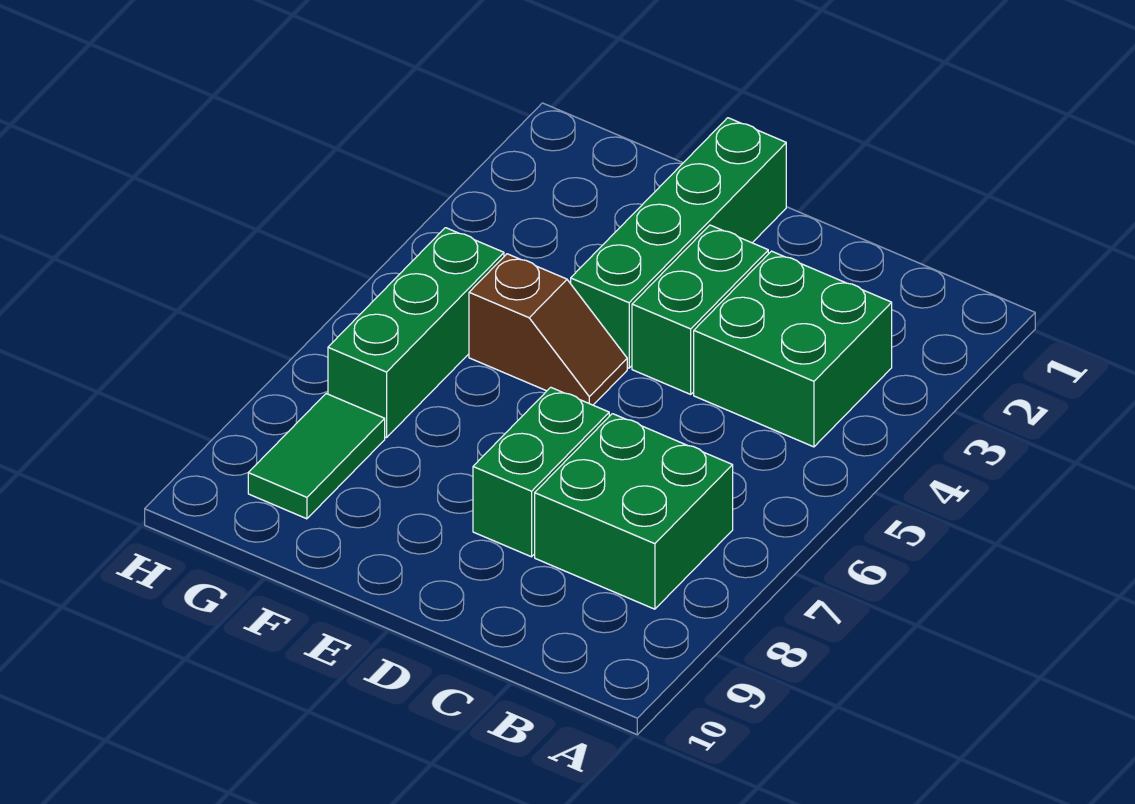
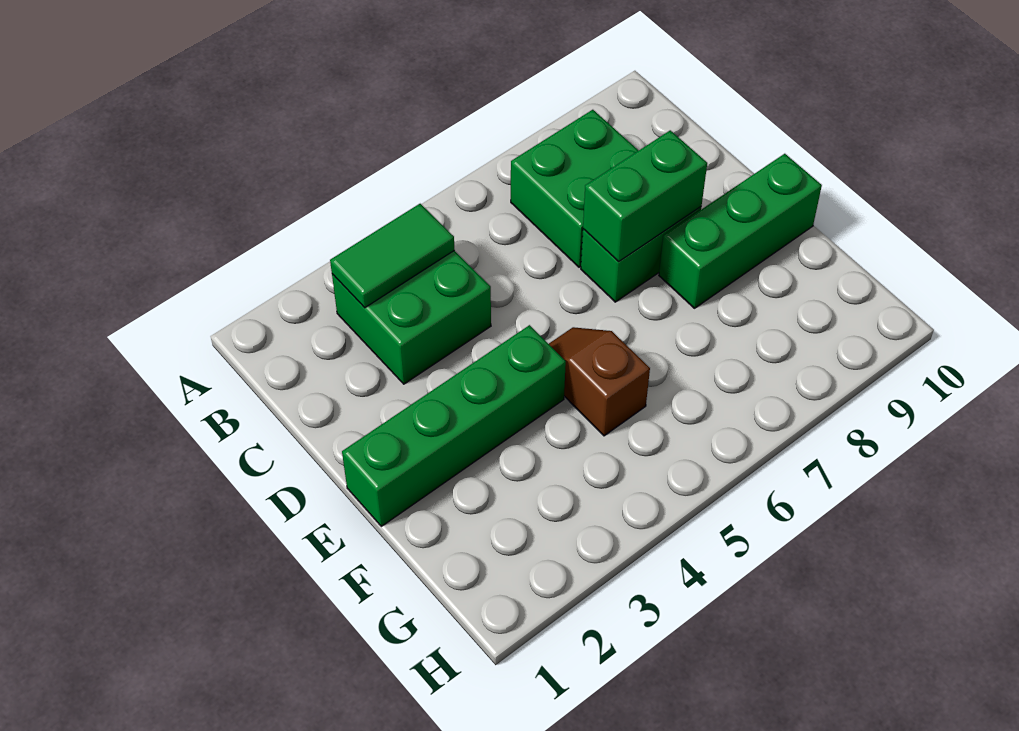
green 1x2 brick [632,225,768,394] -> green 1x2 brick moved to [583,130,707,261]
green 1x3 brick [328,228,504,438] -> green 1x3 brick moved to [659,154,822,308]
green 1x2 tile [248,394,385,519] -> green 1x2 tile moved to [330,204,455,308]

